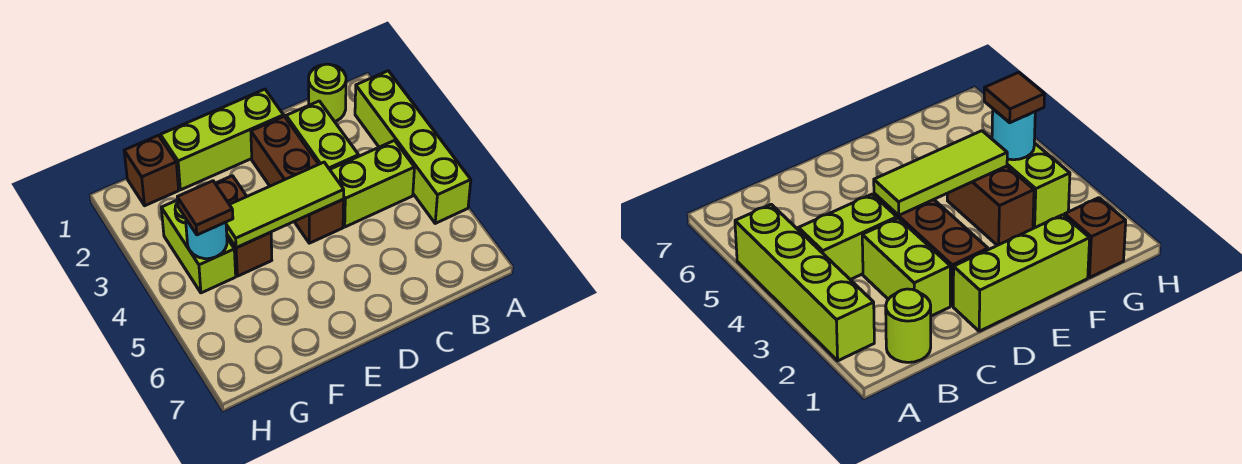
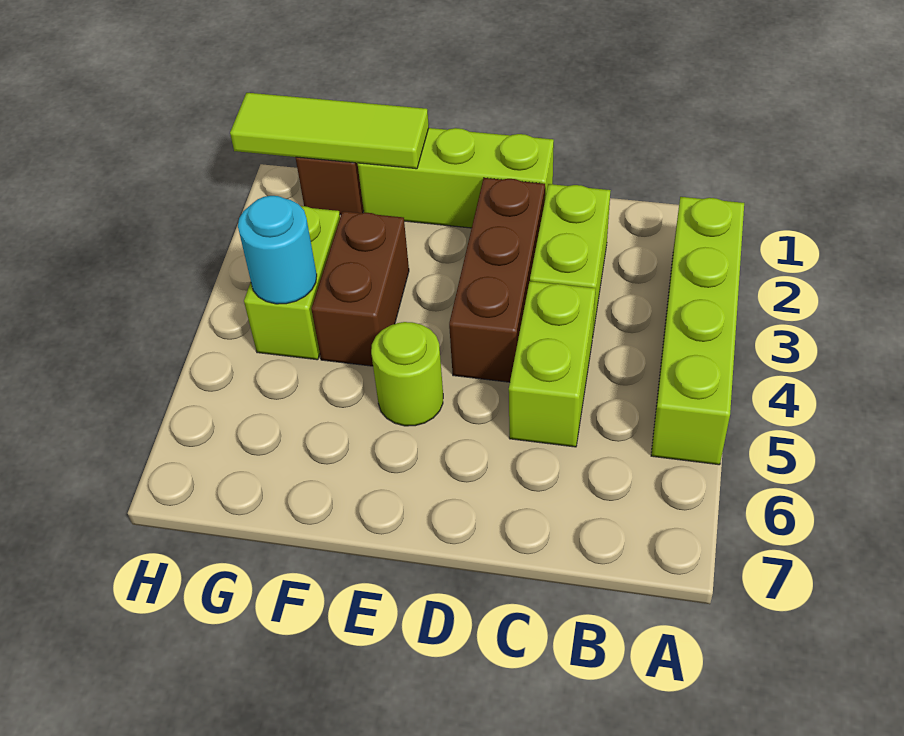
lime 1x1 round brick [309,64,346,122] -> lime 1x1 round brick moved to [371,322,443,426]
lime 1x2 brick [330,141,415,227] -> lime 1x2 brick turned to [509,281,596,447]
lime 1x3 tile [226,162,344,248] -> lime 1x3 tile moved to [230,93,429,169]
brown 1x1 tile [177,181,233,235] -> none

